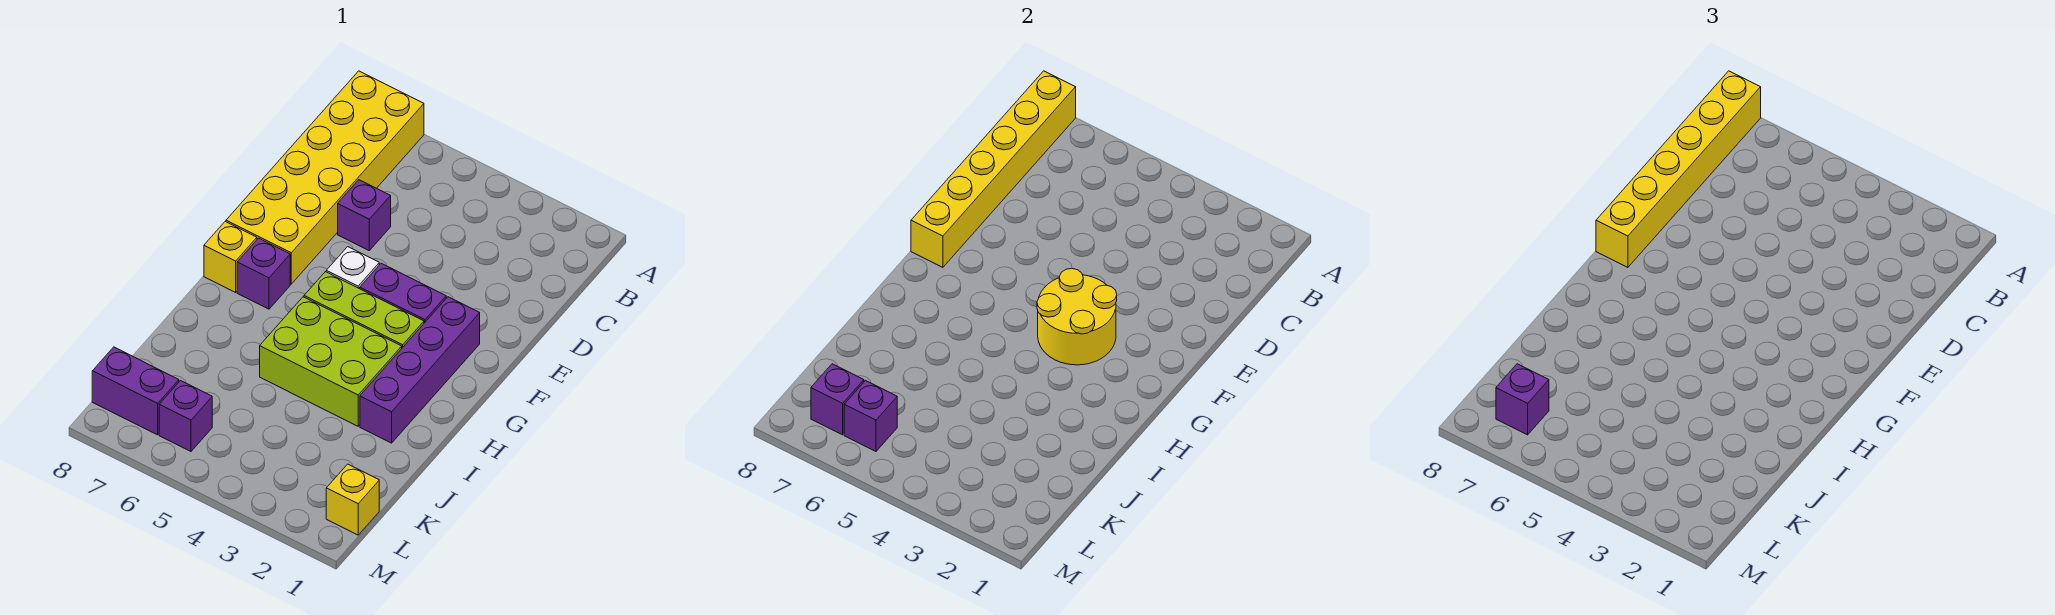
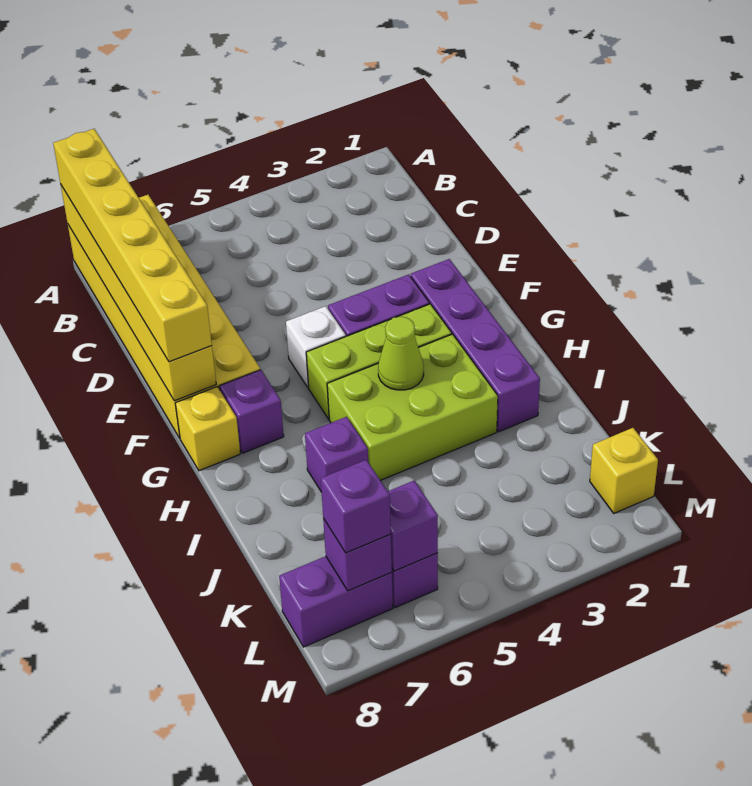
purple 1x1 brick [338,180,391,250] -> purple 1x1 brick moved to [305,417,368,492]
yellow 2x2 round brick [1037,269,1117,365] -> none
none -> lime 1x1 cone [378,316,424,390]

